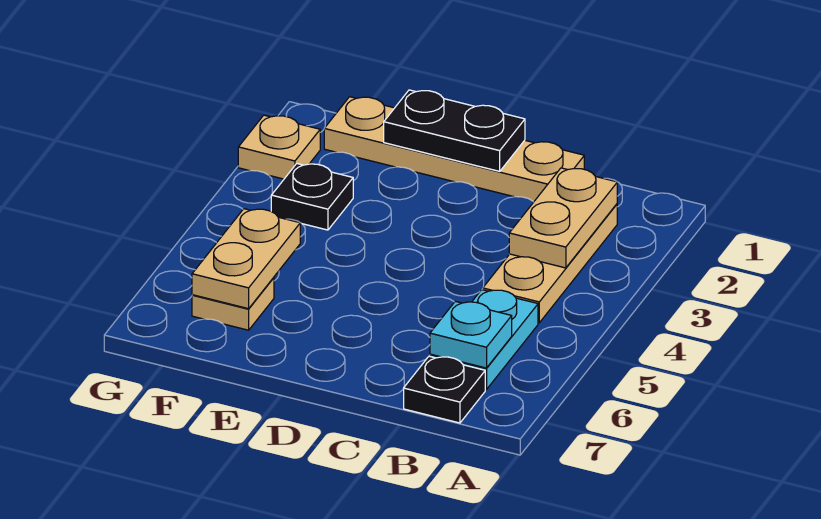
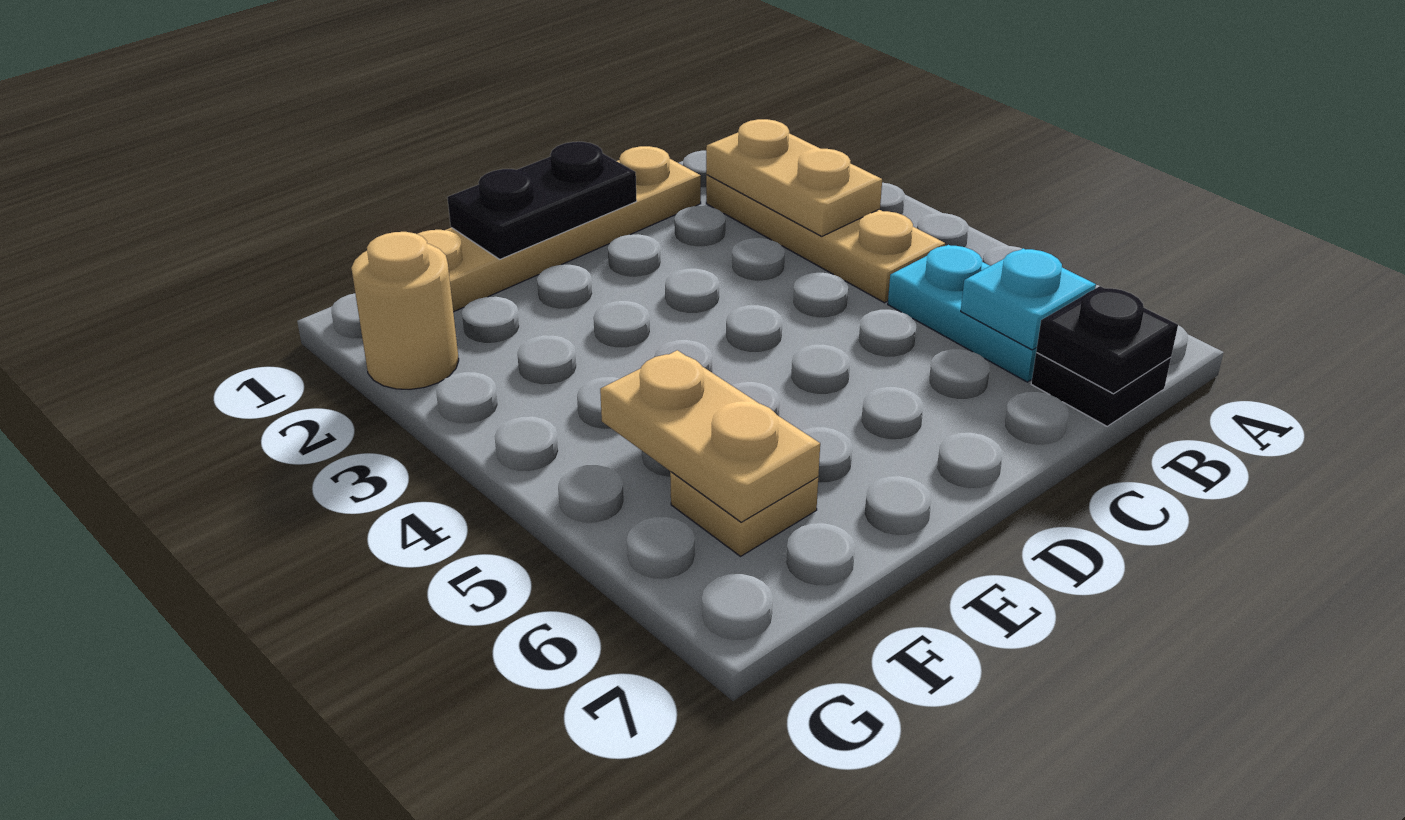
black 1x1 plate [271,164,353,230] -> black 1x1 plate moved to [1036,286,1178,394]
tan 1x1 plate [238,115,320,179] -> tan 1x1 round brick [351,232,459,389]

